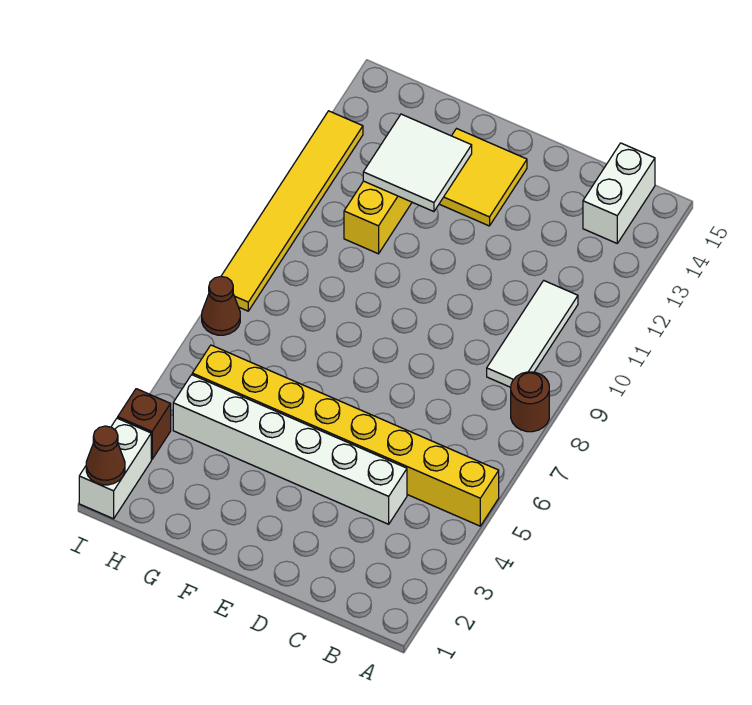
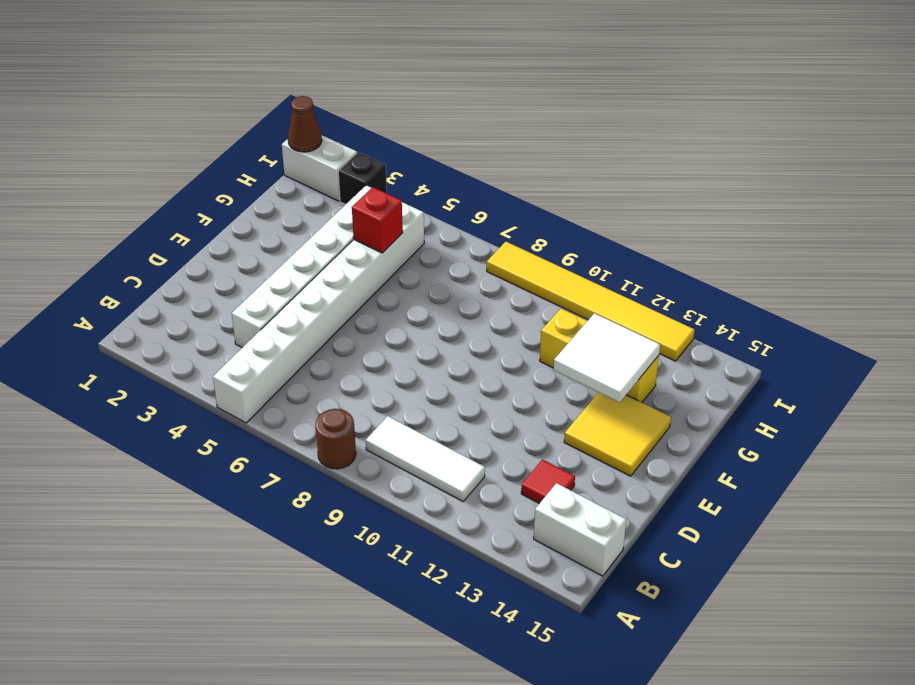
yellow 1x8 brick [192,345,499,526] -> white 1x8 brick [213,202,424,423]
none -> red 1x1 tile [521,460,575,504]
none -> red 1x1 brick [352,187,403,253]
brown 1x1 brick [118,389,171,459] -> black 1x1 brick [338,152,387,204]
brown 1x1 cone [202,276,240,335] -> none

